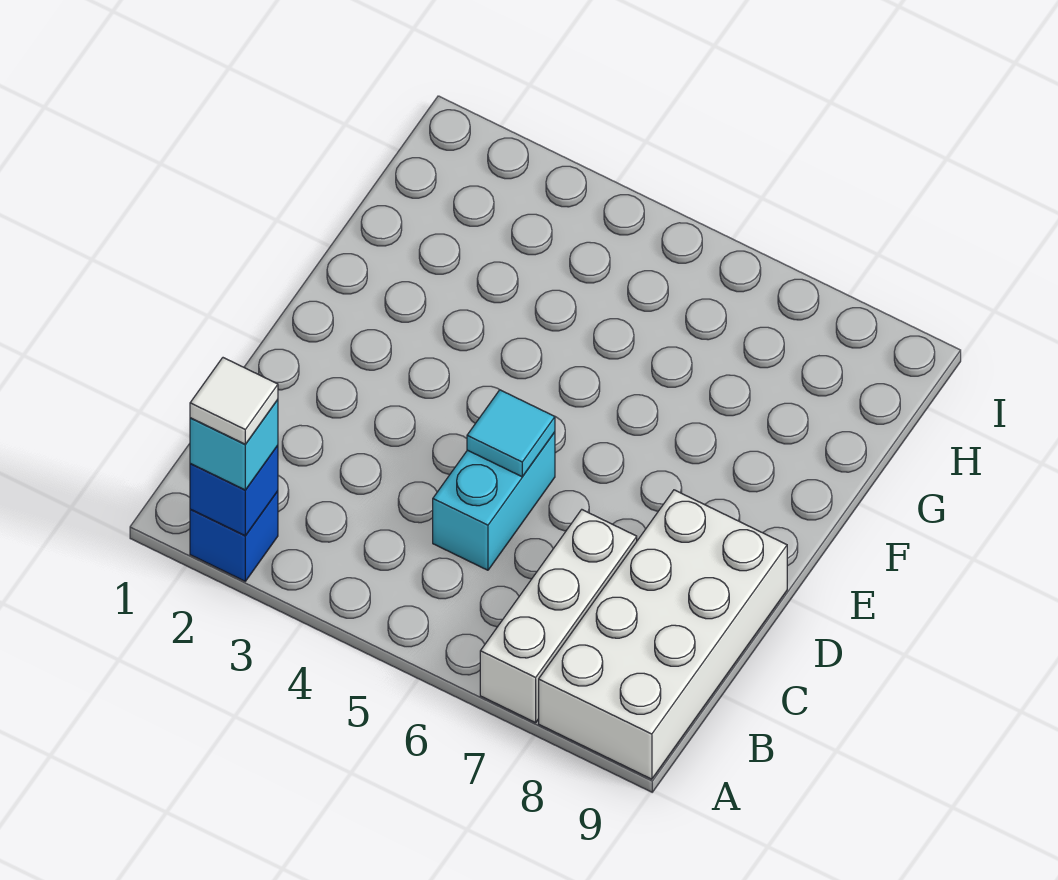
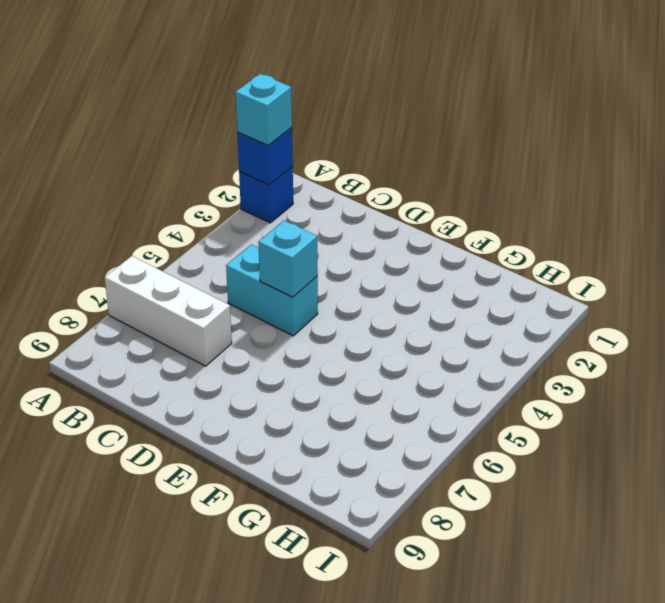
white 1x1 tile [190,358,278,444] -> none
white 2x4 brick [539,490,787,779] -> none
cyan 1x1 tile [467,390,555,477] -> cyan 1x1 brick [258,221,318,297]

